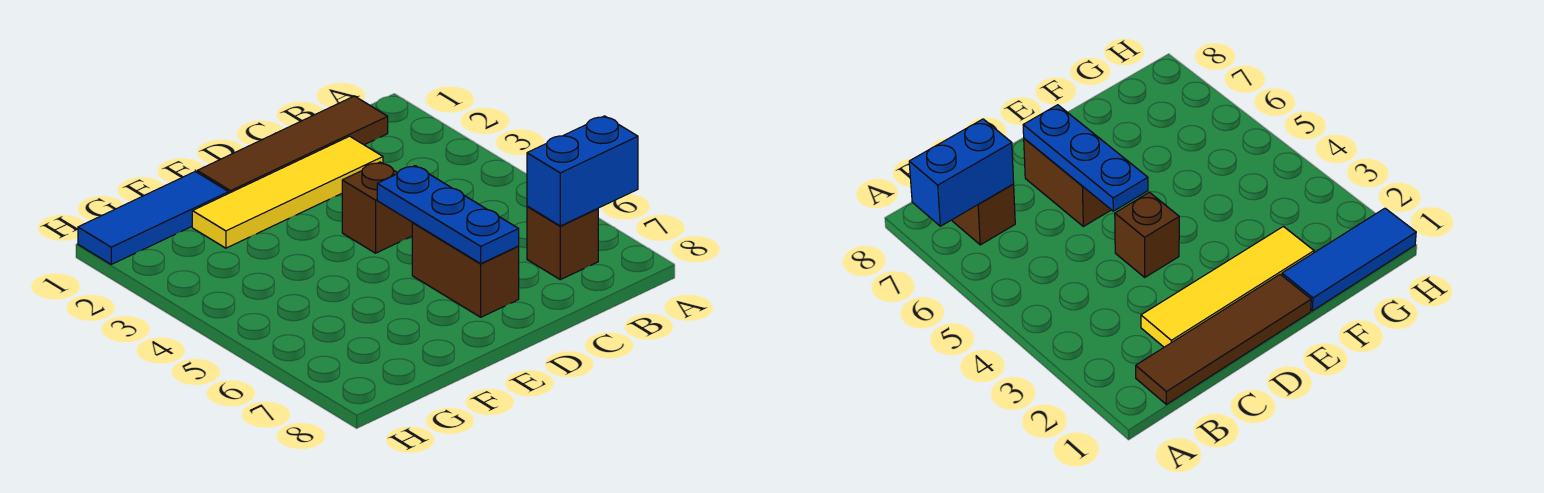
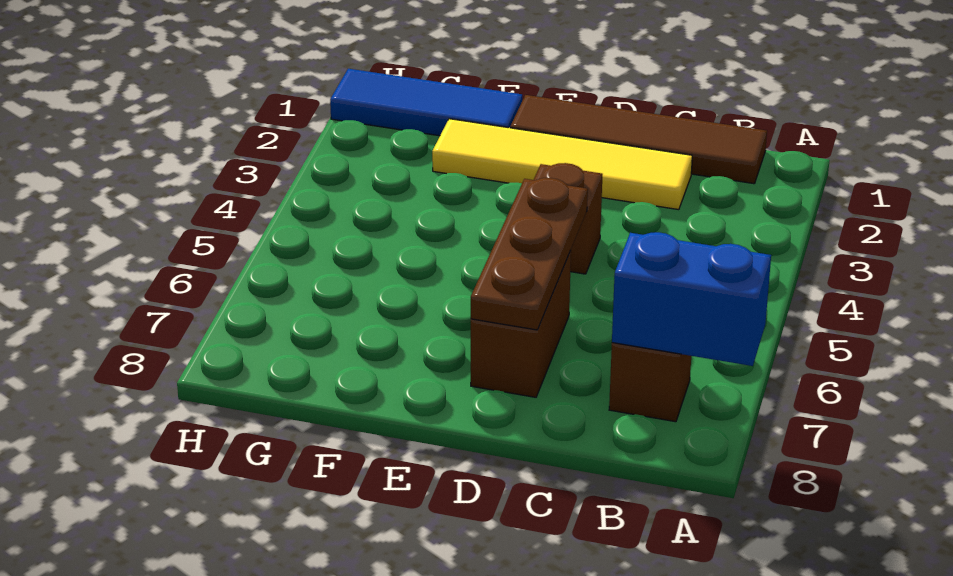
blue 1x3 plate [377,166,519,264] -> brown 1x3 plate [471,178,588,330]

